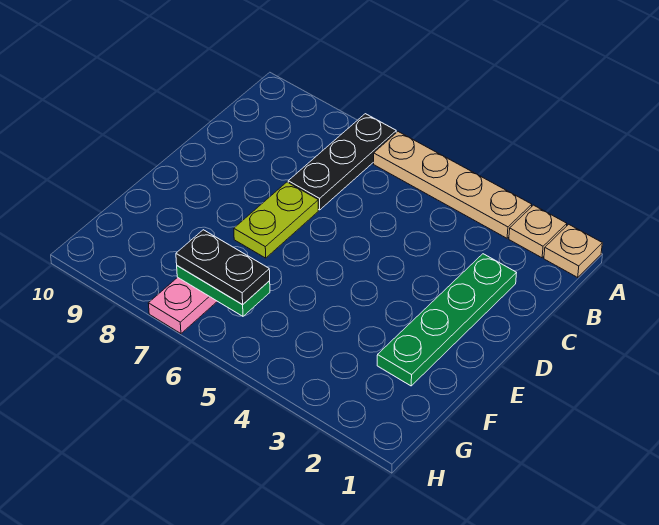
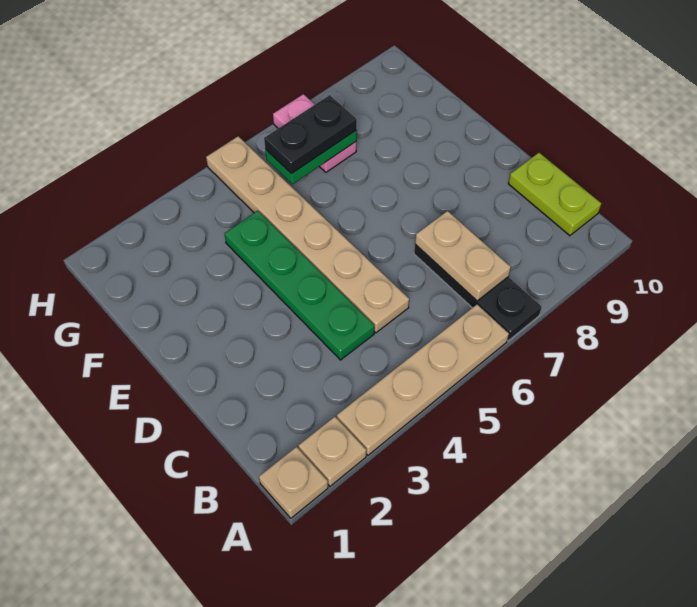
none -> tan 1x2 plate [415,211,511,301]
green 1x4 plate [377,254,516,386] -> green 1x4 plate moved to [224,211,374,360]
none -> tan 1x6 plate [206,136,409,333]
lime 1x2 plate [234,182,318,258] -> lime 1x2 plate moved to [508,153,601,236]

